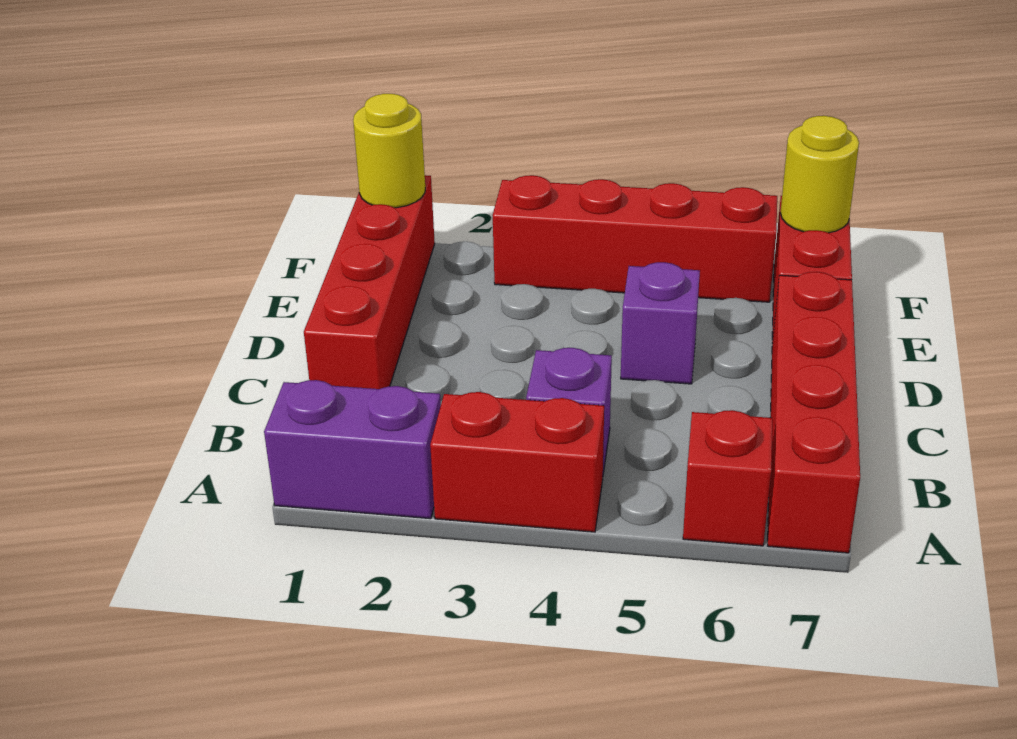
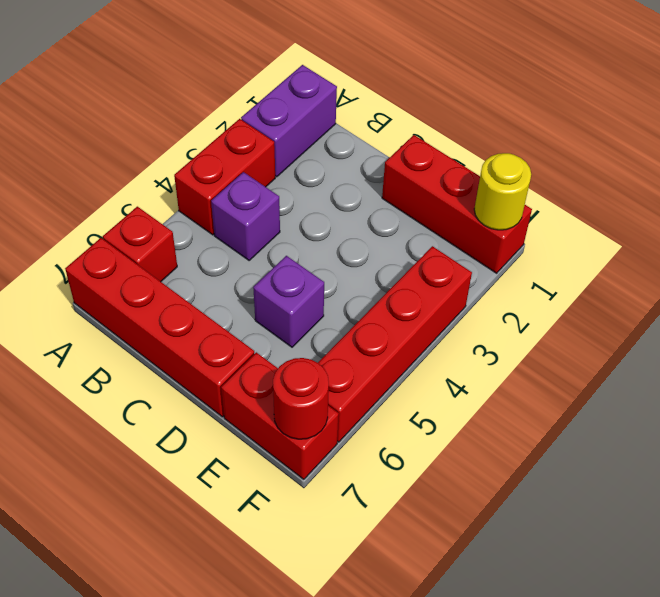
red 1x4 brick [304,175,435,389] -> red 1x3 brick [382,135,532,273]
yellow 1x1 round brick [780,116,859,233] -> red 1x1 round brick [273,358,329,439]

